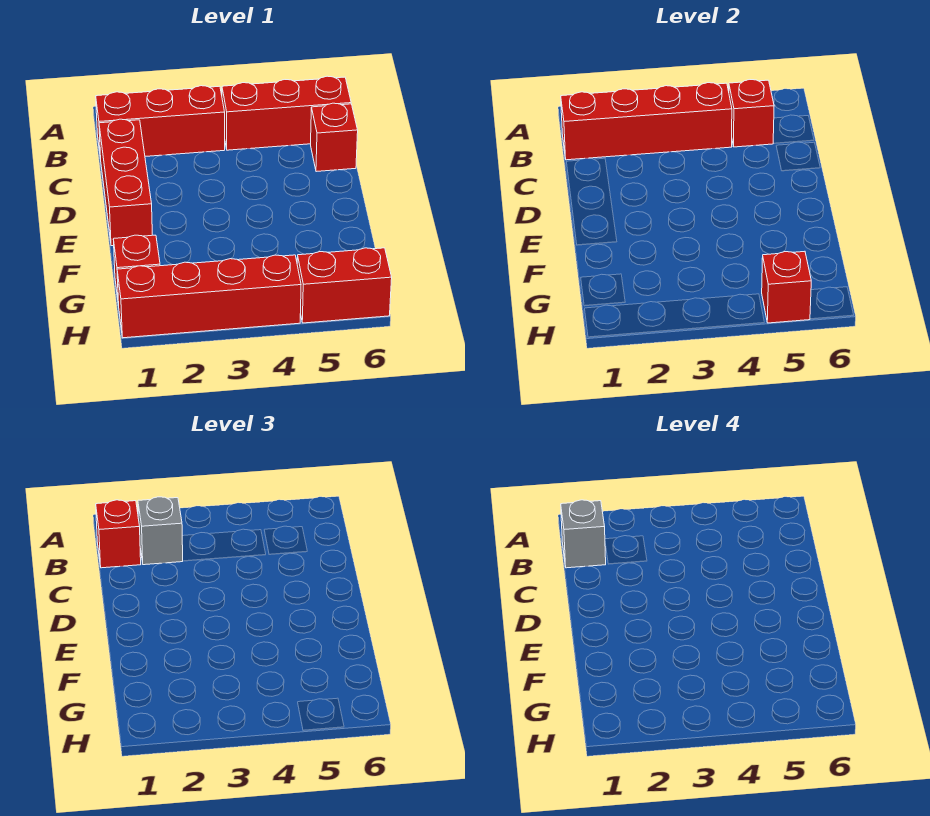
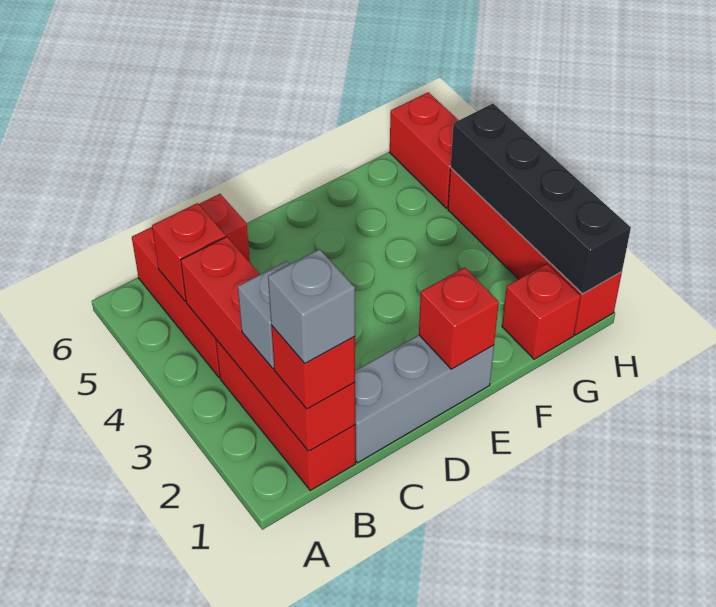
red 1x3 brick [99,119,152,246] -> grey 1x3 brick [355,335,494,463]
none -> black 1x4 brick [451,104,631,294]
red 1x1 brick [762,251,811,323] -> red 1x1 brick moved to [419,268,499,369]

